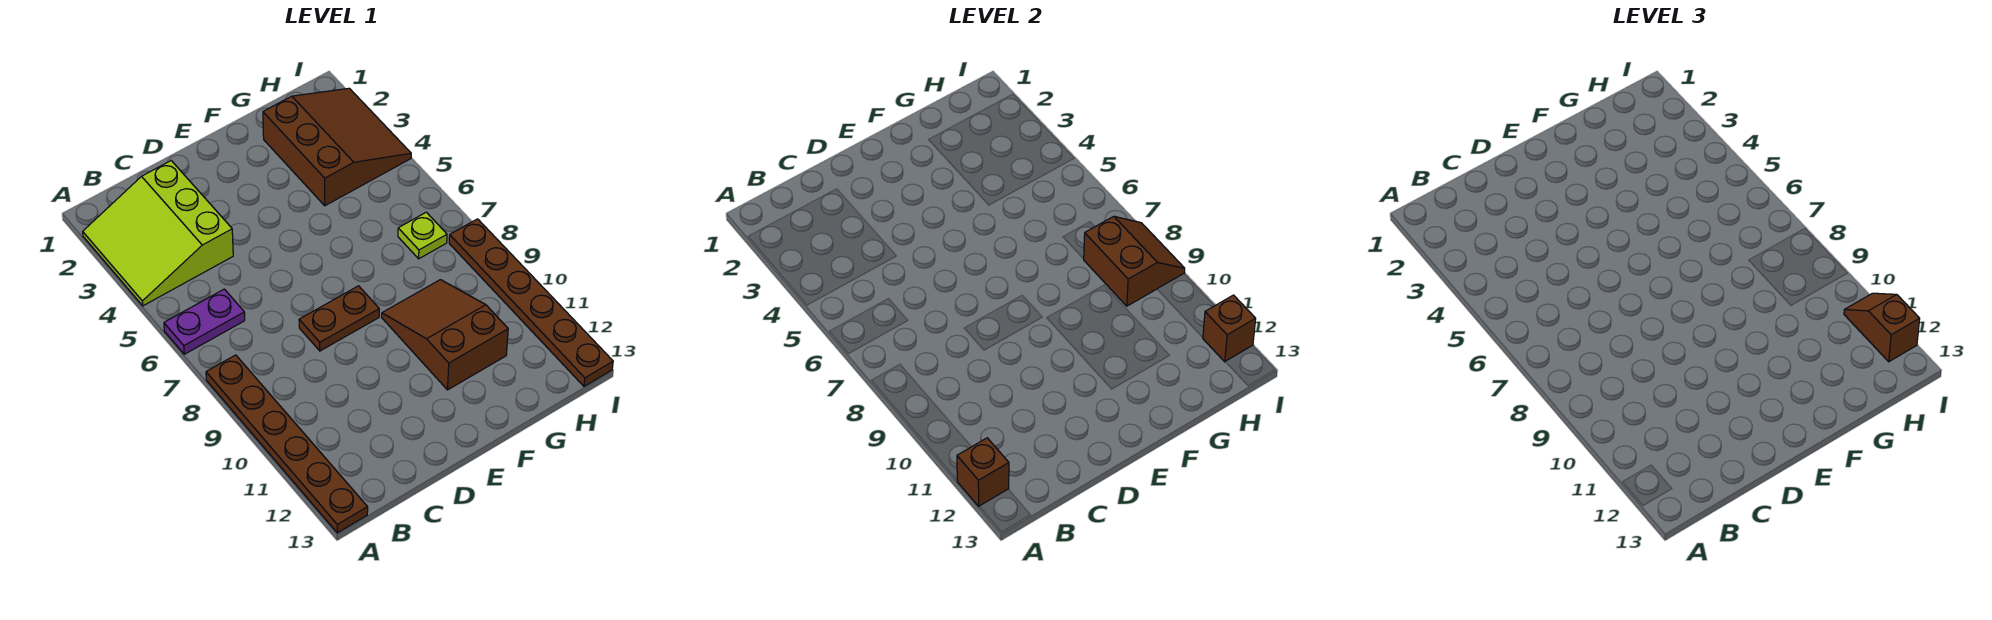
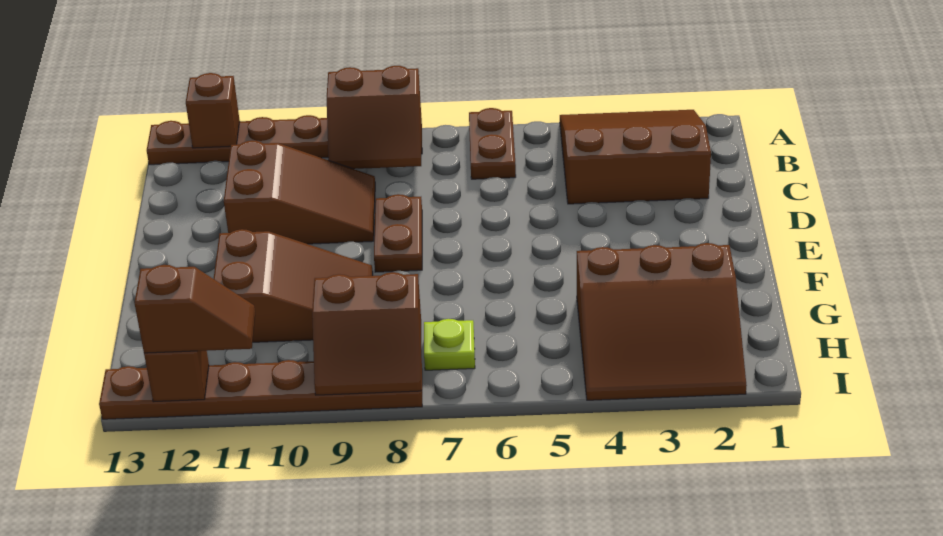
lime 3x3 slope [83,161,233,306] -> brown 3x3 slope [560,110,711,204]
purple 1x2 plate [164,289,245,354] -> brown 1x2 plate [469,108,516,179]
none -> brown 2x2 slope [327,66,421,169]
none -> brown 2x3 slope [224,140,375,244]

